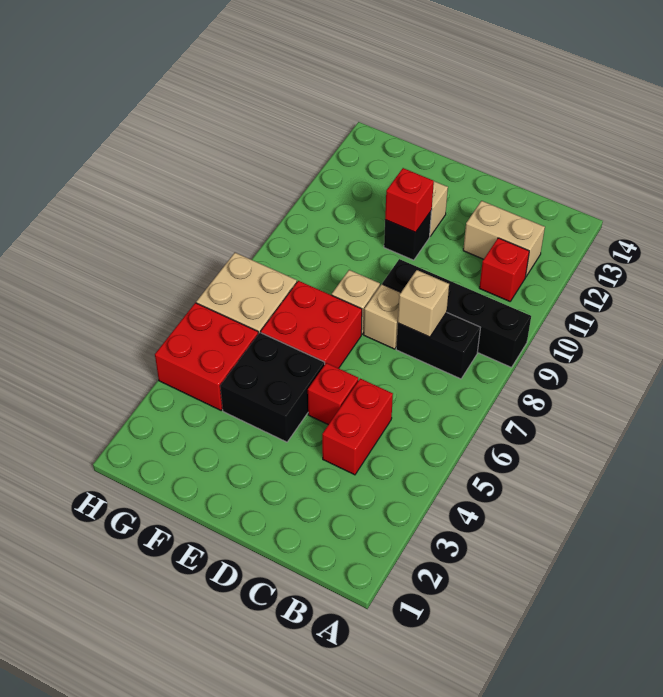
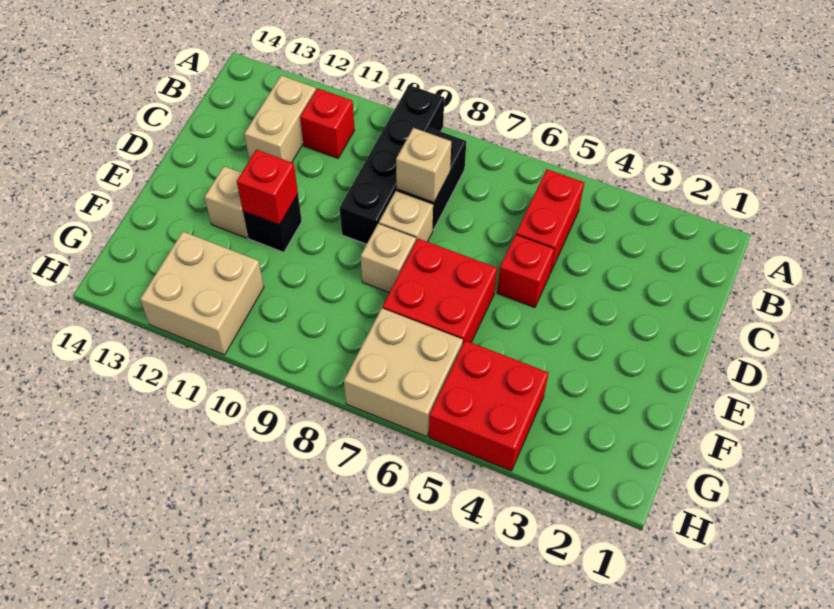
red 1x2 brick [322,379,393,475] -> red 1x2 brick turned to [516,169,584,273]
black 2x2 brick [220,333,325,442] -> none
none -> tan 2x2 brick [140,232,264,355]

